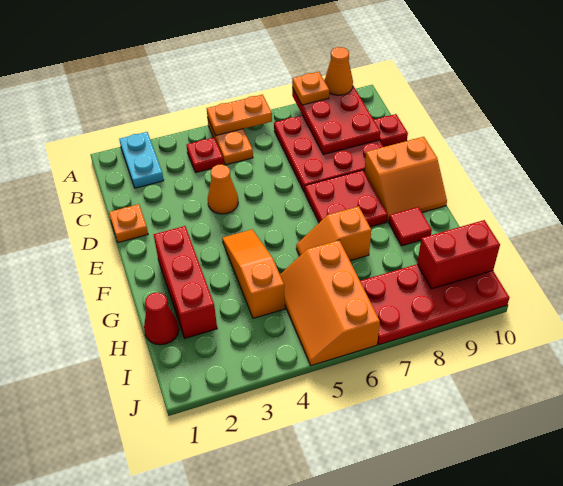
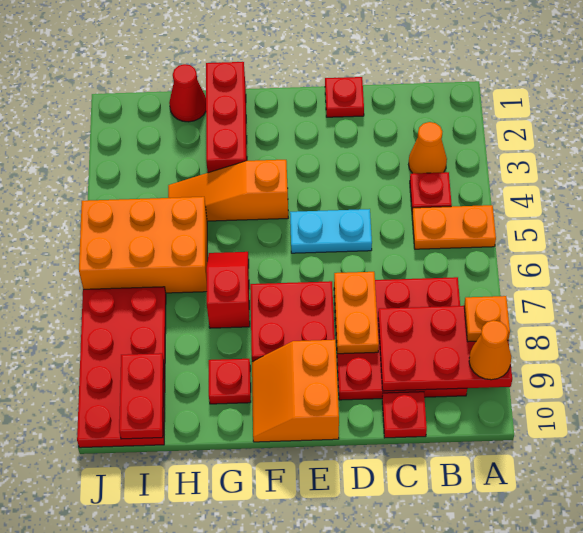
cyan 1x2 plate [119,132,164,188] -> cyan 1x2 plate moved to [290,209,372,253]
orange 1x2 plate [207,95,272,136] -> orange 1x2 plate moved to [334,272,379,354]
orange 1x1 plate [109,204,148,243] -> red 1x1 plate [325,77,364,117]
orange 1x1 cone [208,165,238,214] -> orange 1x1 cone moved to [409,122,447,173]
red 1x3 brick [154,226,217,338] -> red 1x3 brick turned to [206,62,247,173]
orange 1x3 slope [222,229,285,318] -> orange 1x3 slope turned to [168,160,288,221]
orange 1x2 slope [296,206,371,261] -> red 1x2 slope [206,252,250,328]
red 1x1 tile [389,207,432,246] -> red 1x1 plate [209,359,251,404]
orange 2x3 slope [280,240,380,366] -> orange 2x3 brick [79,197,207,293]
red 1x2 brick [417,220,500,289] -> red 1x2 plate [119,353,164,439]

